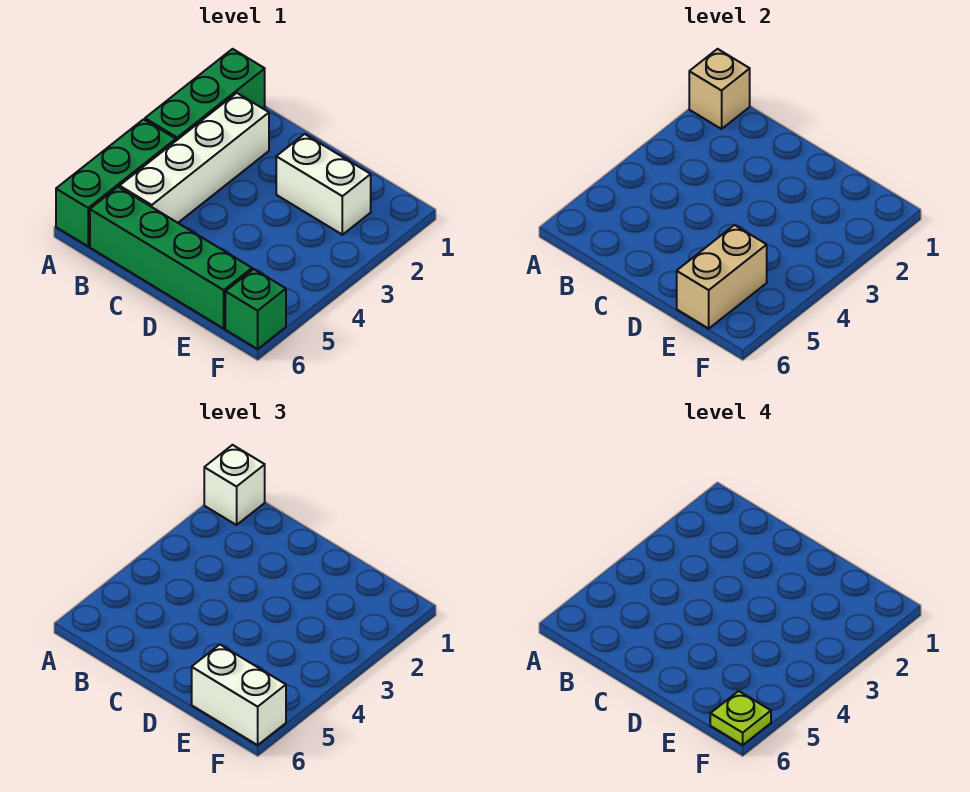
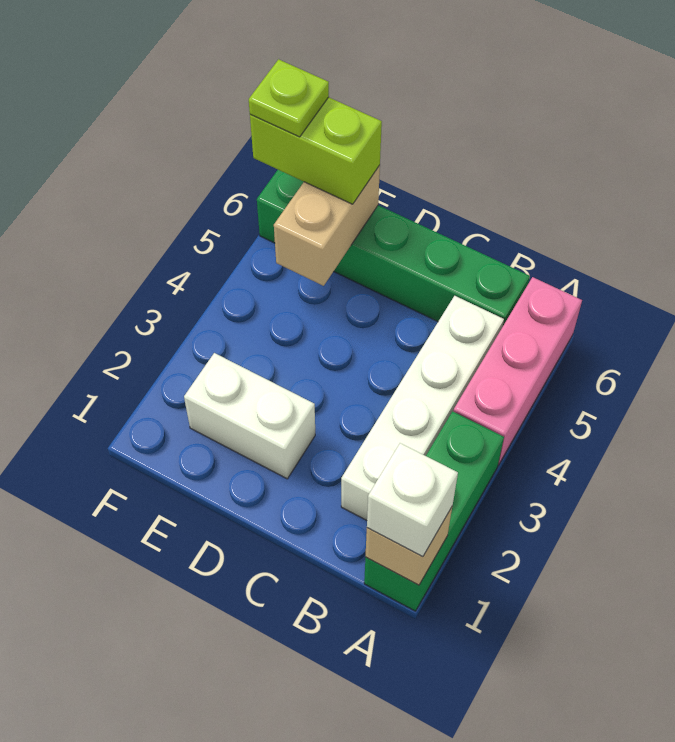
green 1x3 brick [56,119,176,246] -> pink 1x3 brick [453,277,582,465]
white 1x2 brick [192,645,286,745] -> lime 1x2 brick [250,97,382,204]

